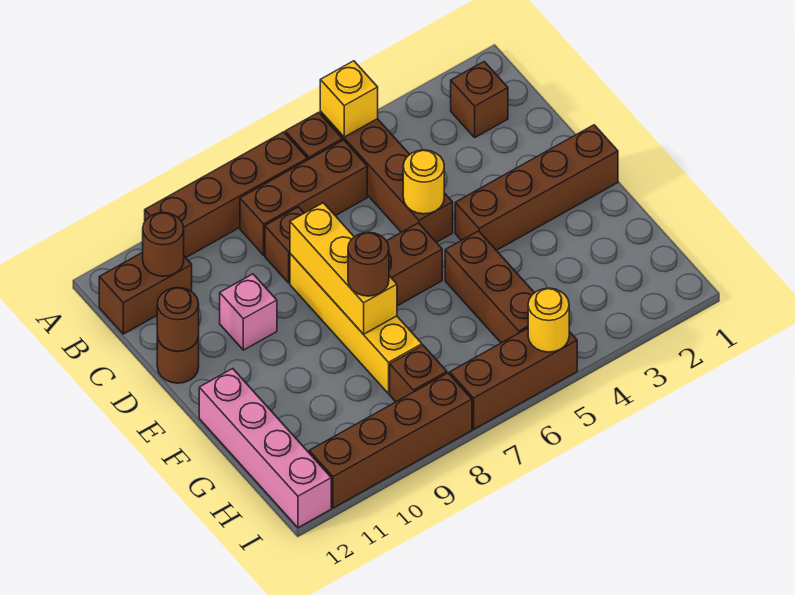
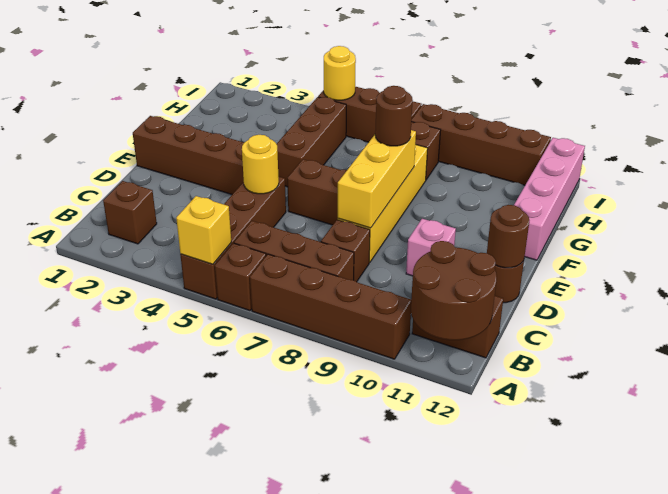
brown 1x1 round brick [143,213,184,276] -> brown 2x2 round brick [411,241,497,340]

